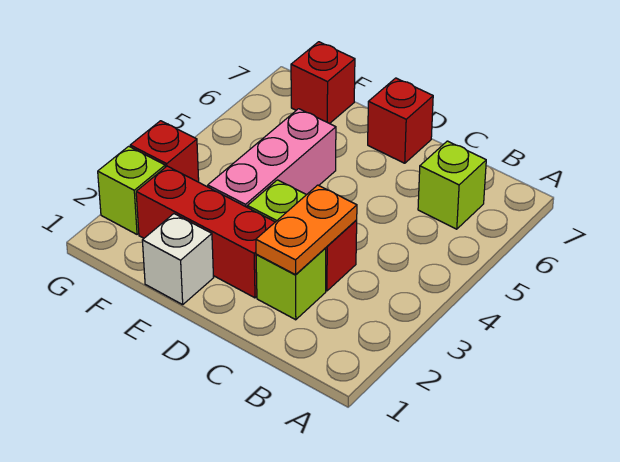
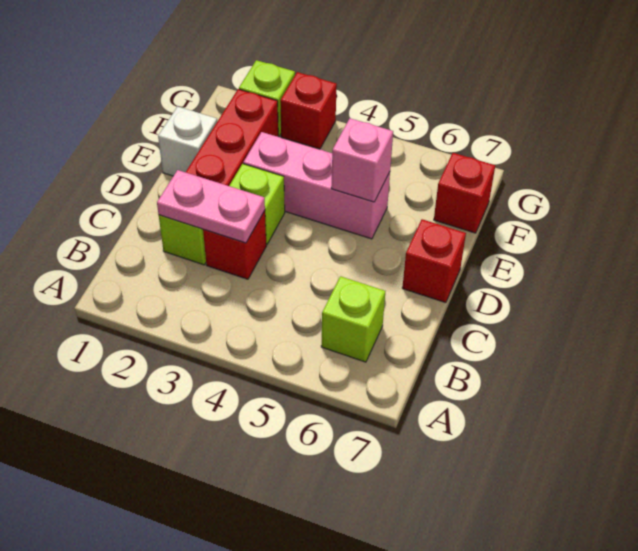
orange 1x2 plate [256,185,357,275] -> pink 1x2 plate [157,170,265,243]
none -> pink 1x1 brick [331,118,393,202]

